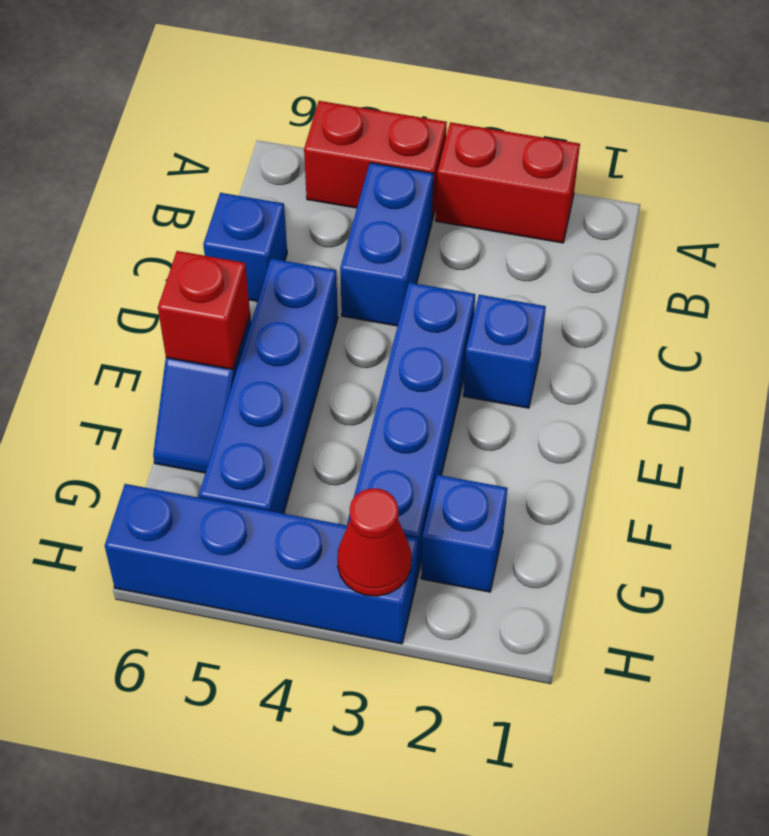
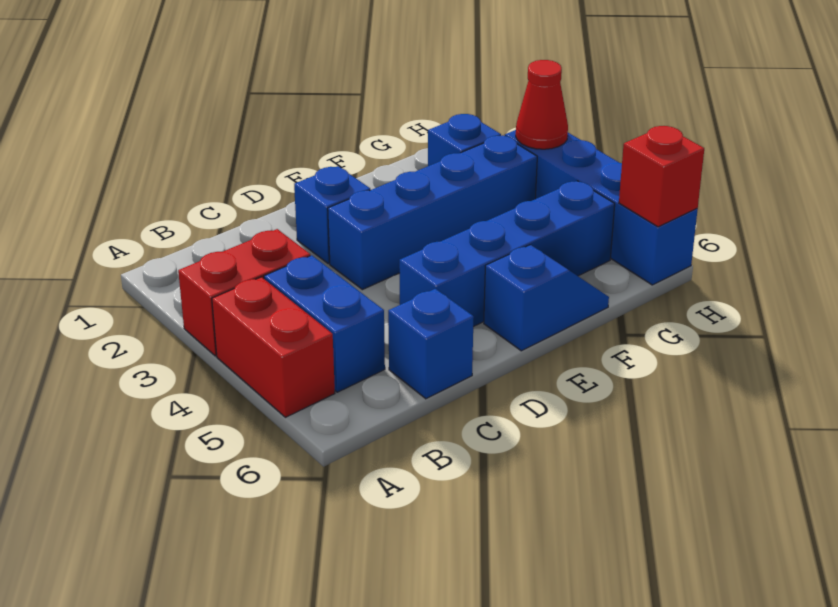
red 1x2 brick [436,122,580,243] -> red 1x2 brick turned to [178,229,310,356]
blue 1x2 brick [340,163,434,326] -> blue 1x2 brick turned to [264,255,385,392]
red 1x1 brick [158,251,250,369] -> red 1x1 brick moved to [619,126,704,227]

